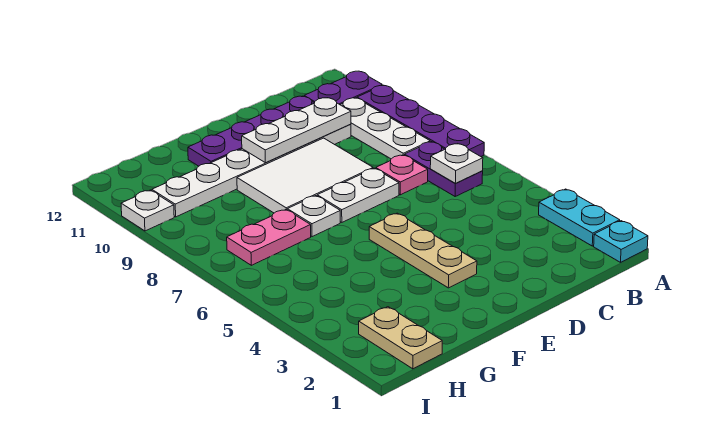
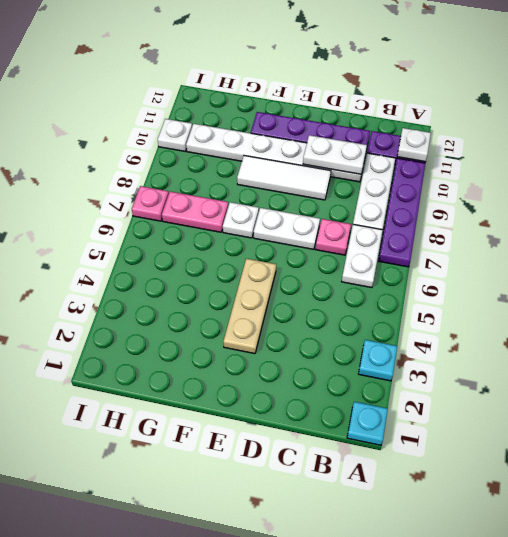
cyan 1x2 plate [539,189,620,246] -> cyan 1x1 plate [359,340,397,381]
purple 1x2 plate [404,142,483,196] -> white 1x2 plate [342,224,383,288]
white 1x1 plate [430,144,483,184] -> white 1x1 plate moved to [397,128,431,162]
white 1x3 plate [242,98,351,163] -> white 1x2 plate [303,135,367,174]
white 2x3 tile [237,138,373,213] -> white 1x3 tile [237,156,331,200]
tan 1x2 plate [359,307,442,369] -> none
none -> pink 1x1 plate [132,186,169,221]

